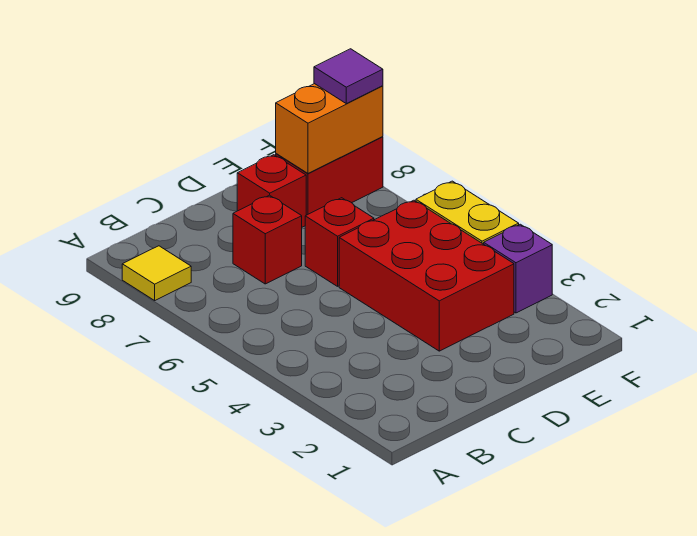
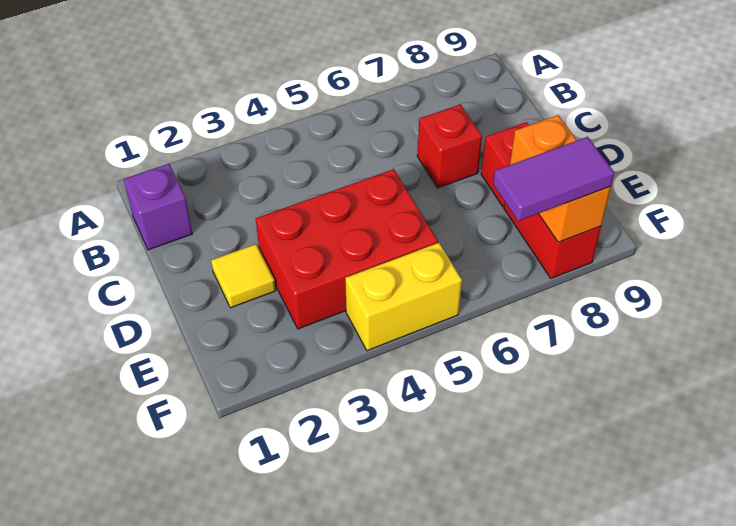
yellow 1x1 tile [122,246,191,300] -> yellow 1x1 tile moved to [211,244,276,308]
red 1x1 brick [305,198,374,286] -> none
purple 1x1 brick [484,224,552,313] -> purple 1x1 brick moved to [124,164,192,250]
purple 1x1 tile [314,49,383,104] -> purple 1x2 tile [493,137,614,221]

